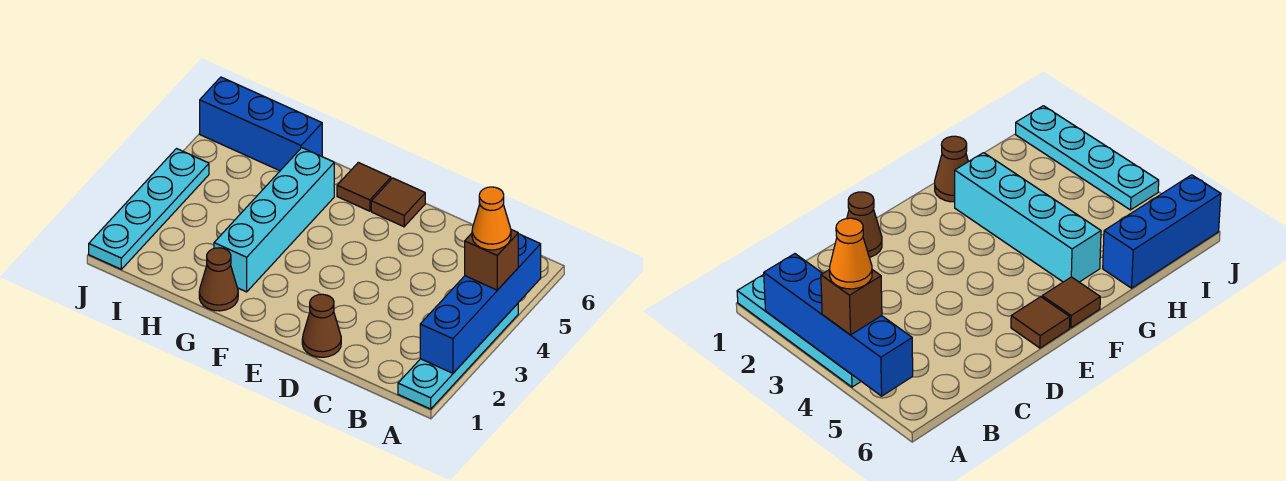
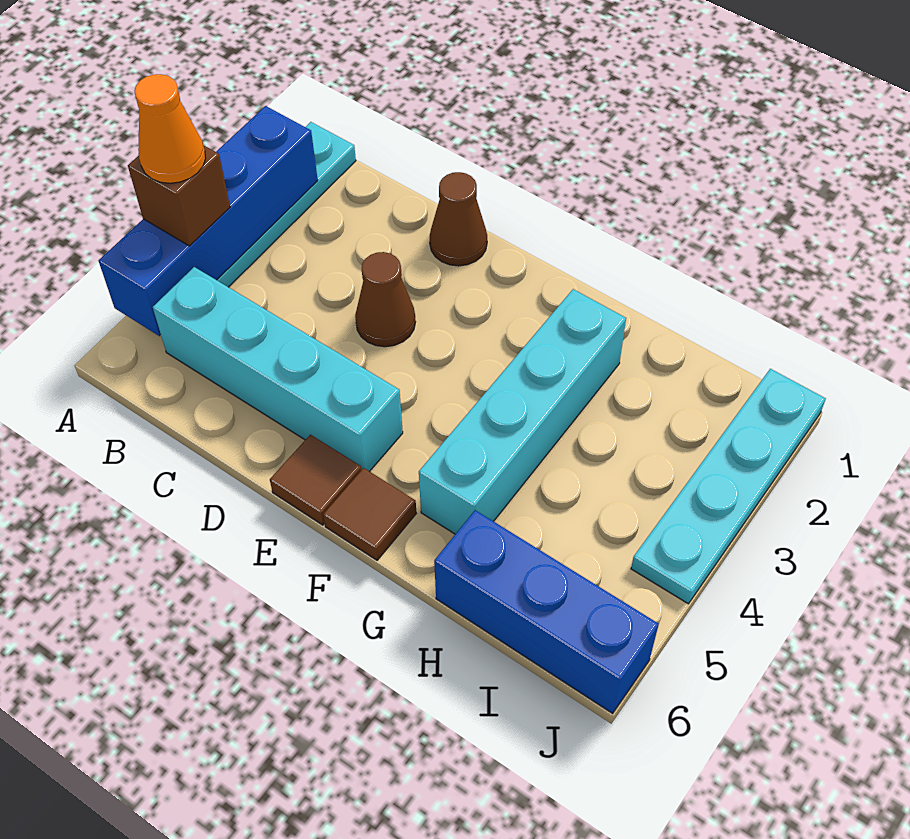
none -> cyan 1x4 brick [153,267,403,472]
brown 1x1 cone [199,248,238,311] -> brown 1x1 cone moved to [355,252,416,347]

